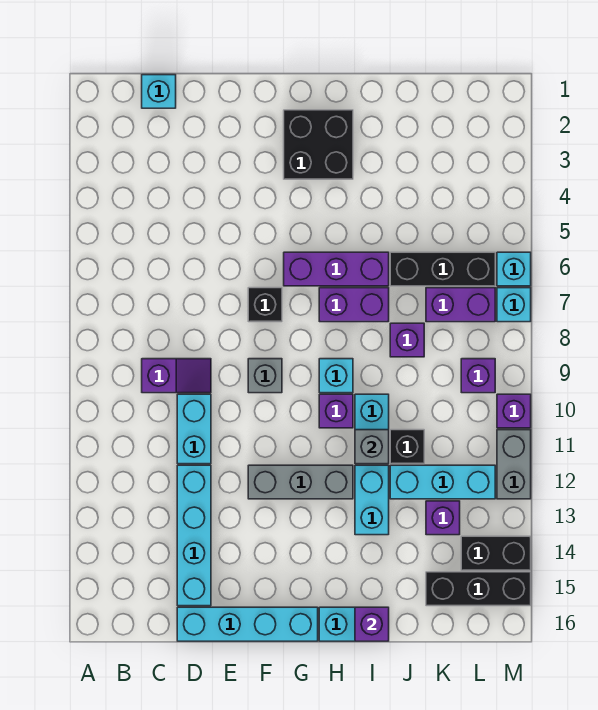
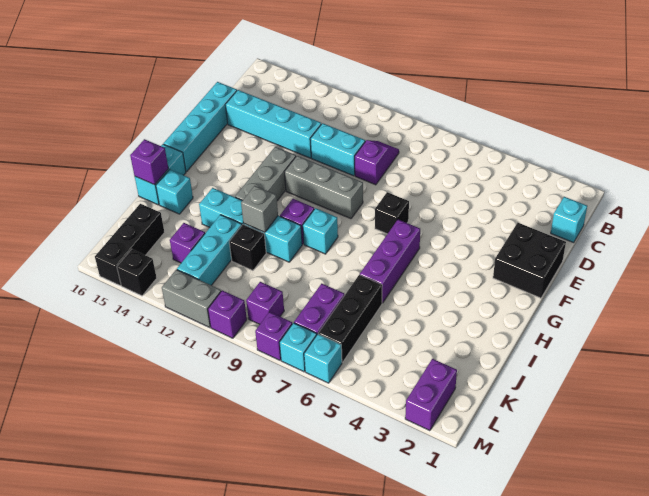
purple 1x2 slope [142,359,211,393] -> purple 1x2 slope turned to [355,140,399,185]
grey 1x1 brick [248,359,282,393] -> grey 1x3 brick [284,156,363,219]
black 2x2 brick [284,110,353,179] -> black 2x2 brick moved to [493,223,566,298]
purple 1x2 brick [319,288,389,322] -> purple 1x2 brick moved to [405,359,457,431]
none -> cyan 1x1 brick [156,169,193,214]
purple 1x1 brick [390,323,424,357] -> purple 1x1 brick moved to [255,312,292,360]
black 1x2 brick [461,536,531,570] -> black 1x1 brick [117,249,157,296]

